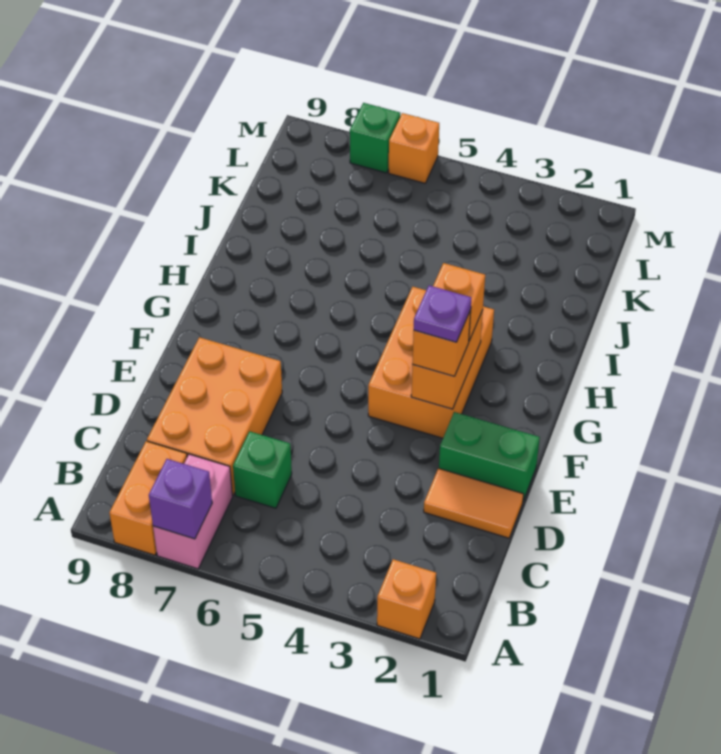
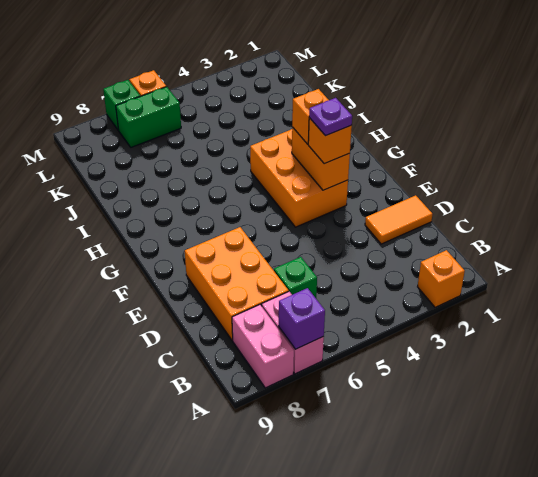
orange 1x2 brick [110,441,187,555] -> pink 1x2 brick [232,305,294,388]
green 1x2 brick [439,412,540,501] -> green 1x2 brick moved to [116,87,181,147]

